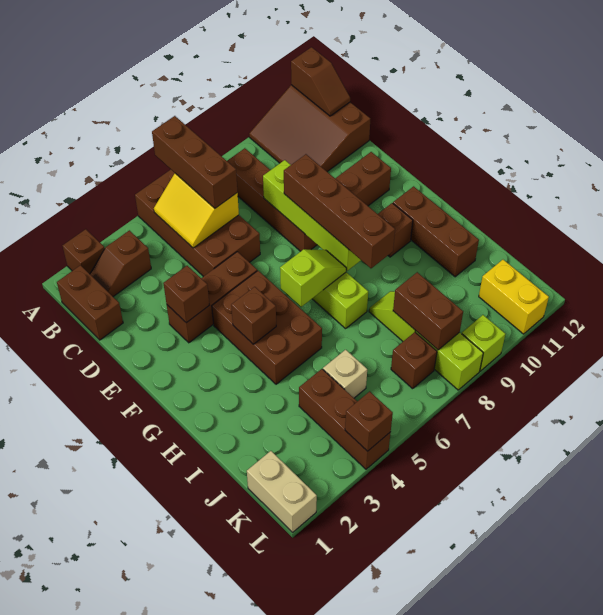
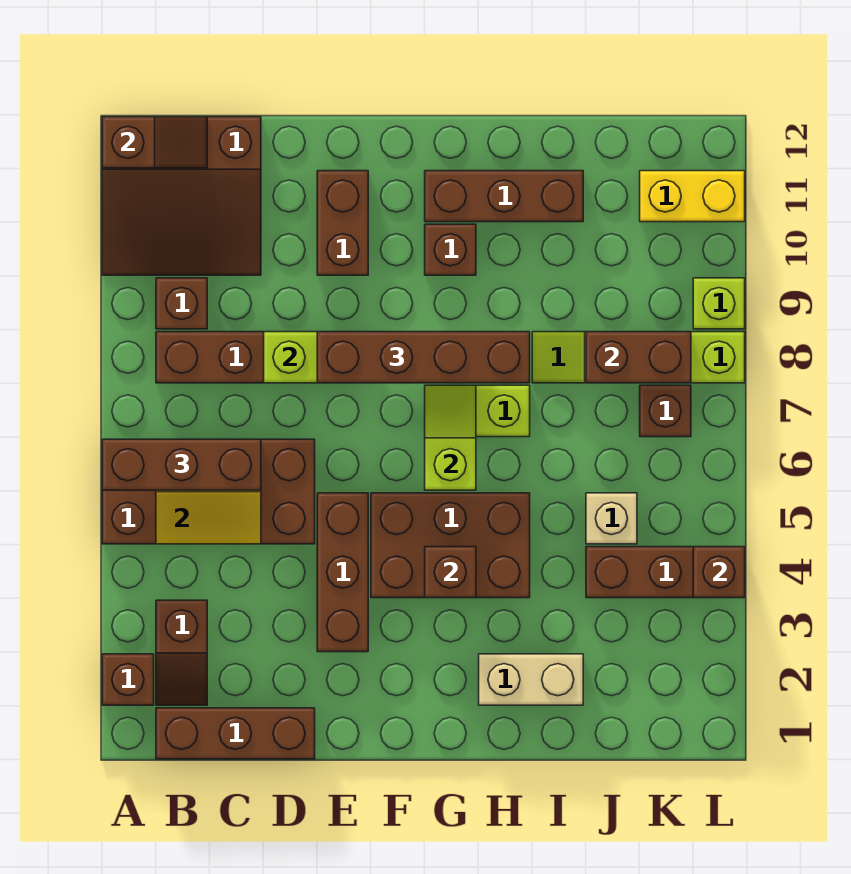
brown 1x2 brick [57,265,123,340] -> brown 1x3 brick [156,708,315,759]
brown 1x1 brick [163,266,209,323] -> brown 1x1 brick moved to [156,278,207,329]
tan 1x2 brick [247,451,317,532] -> tan 1x2 brick moved to [479,654,583,705]

